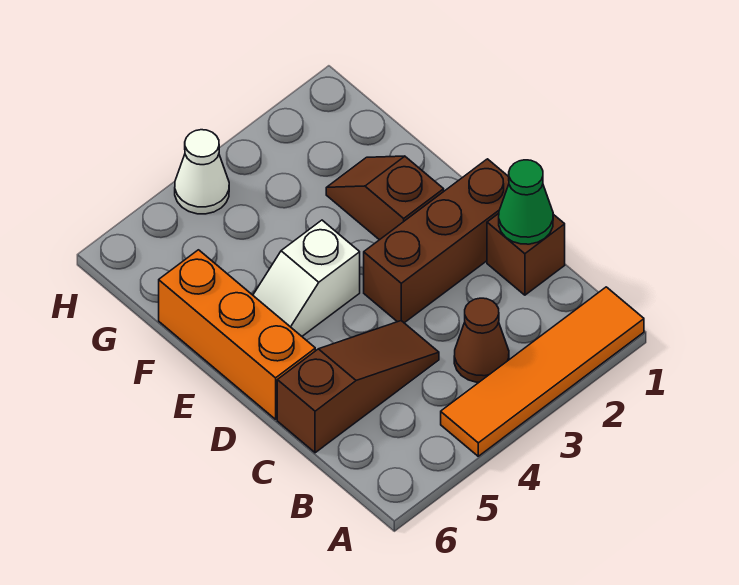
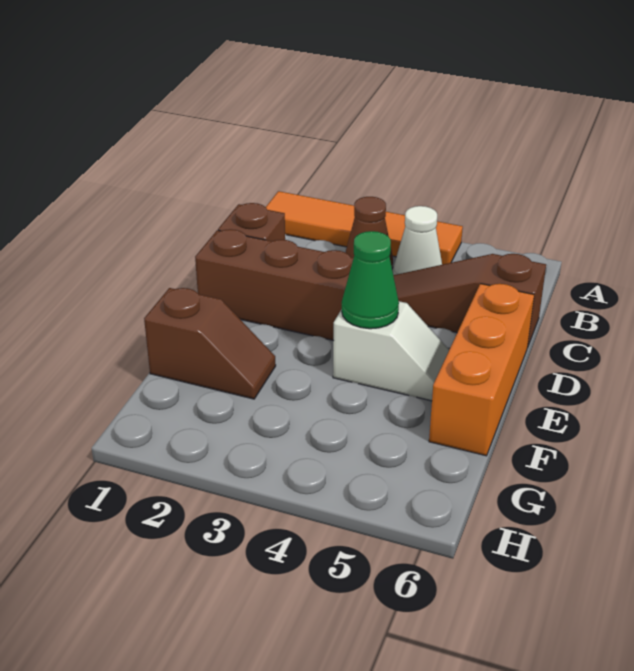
green 1x1 cone [499,160,553,244] -> green 1x1 cone moved to [342,231,399,329]
brown 1x2 slope [326,156,444,240] -> brown 1x2 slope turned to [144,288,276,399]
white 1x1 cone [175,130,229,214] -> white 1x1 cone moved to [393,206,442,275]

